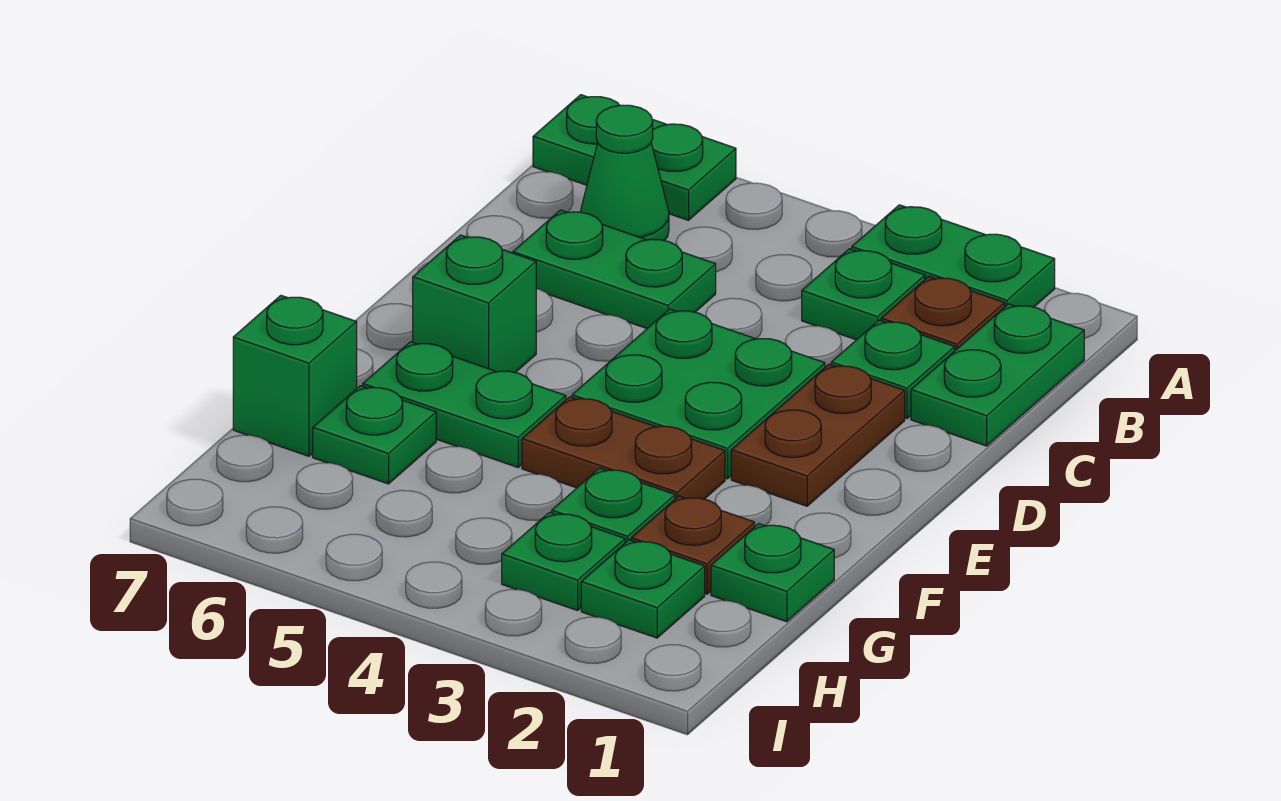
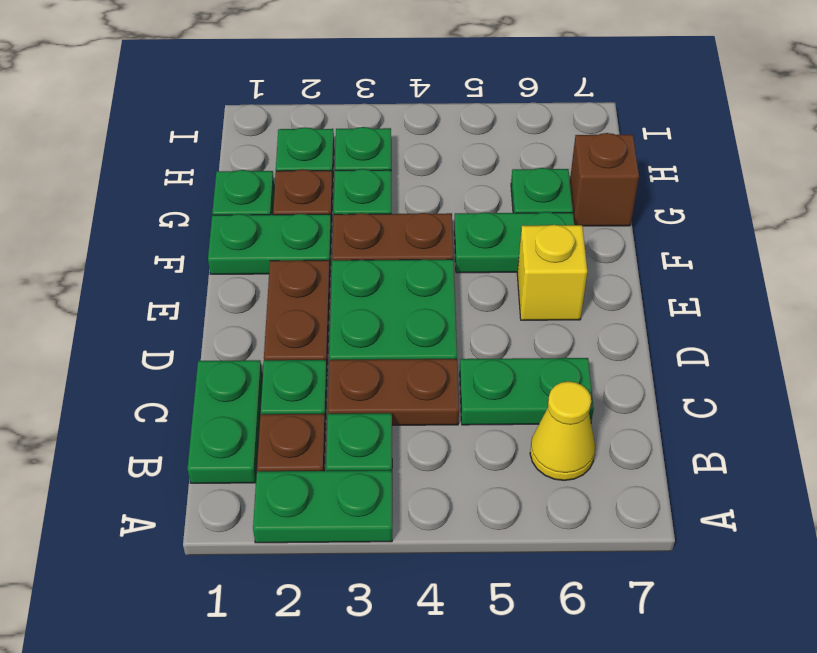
green 1x2 plate [533,95,736,220] -> green 1x2 plate moved to [208,214,332,274]
green 1x1 cone [581,105,669,241] -> yellow 1x1 cone [530,381,595,481]
none -> brown 1x2 plate [328,359,459,425]
green 1x1 brick [413,235,536,373] -> yellow 1x1 brick [517,225,587,320]
green 1x1 brick [233,295,357,456] -> brown 1x1 brick [570,133,639,226]

